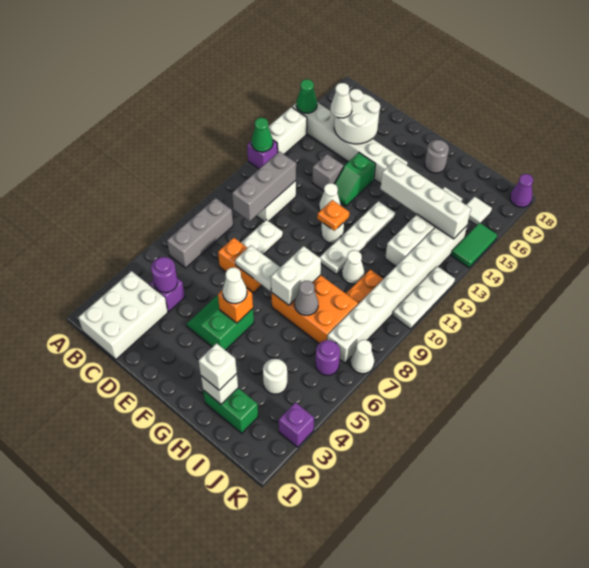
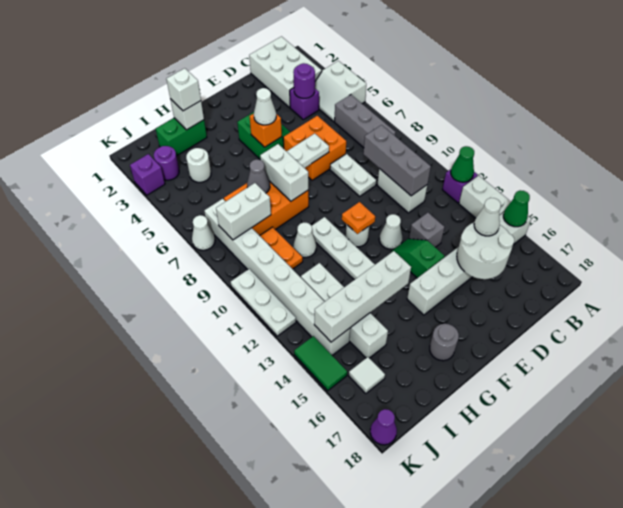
none -> white 2x2 slope [315,61,366,121]
orange 1x2 brick [218,238,262,293] -> orange 2x2 brick [283,116,346,180]
none -> white 1x2 brick [216,183,271,240]
purple 1x1 round brick [315,340,340,375] -> purple 1x1 round brick moved to [154,146,179,180]

